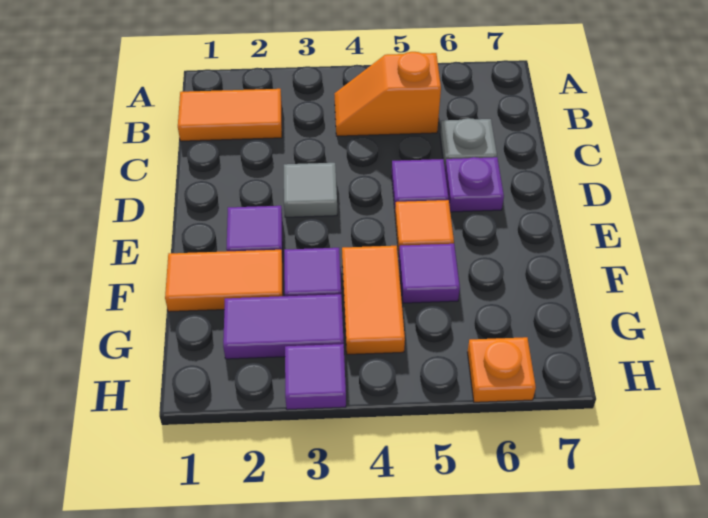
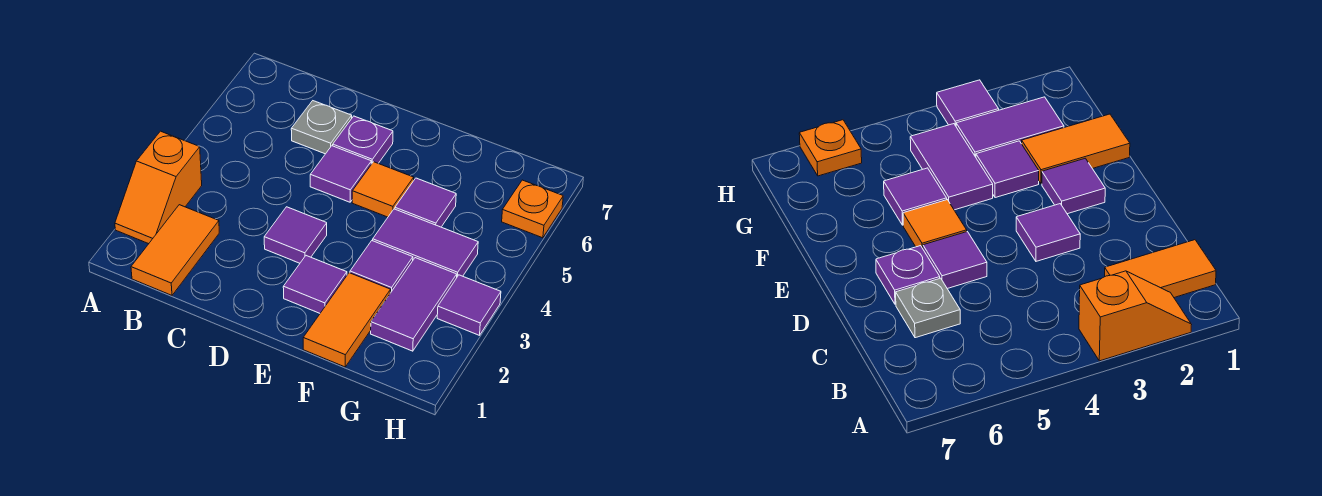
orange 1x2 slope [334,52,441,136] -> orange 1x2 slope moved to [115,131,202,244]
grey 1x1 tile [284,163,337,217] -> purple 1x1 tile [264,207,327,263]
orange 1x2 tile [342,246,405,354] -> purple 1x2 tile [373,209,478,277]

